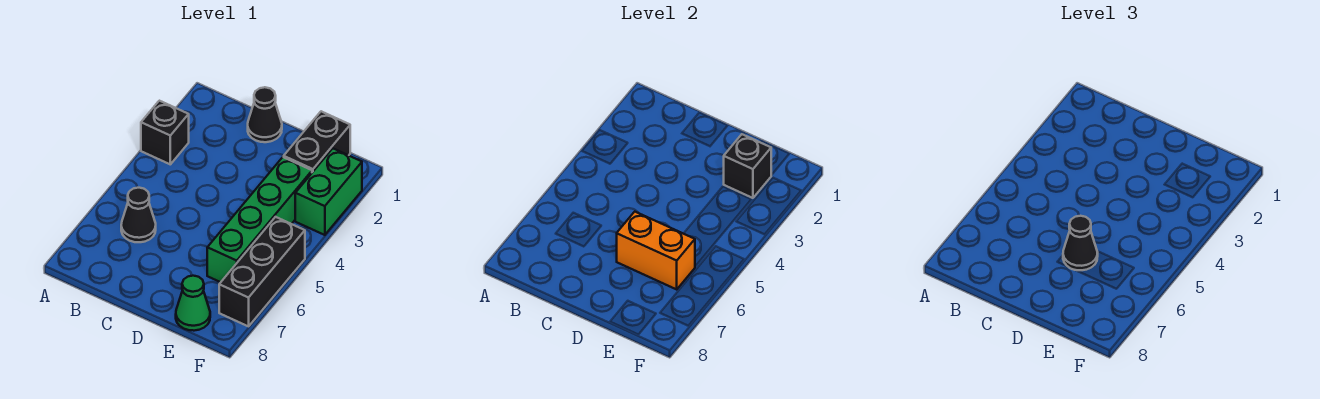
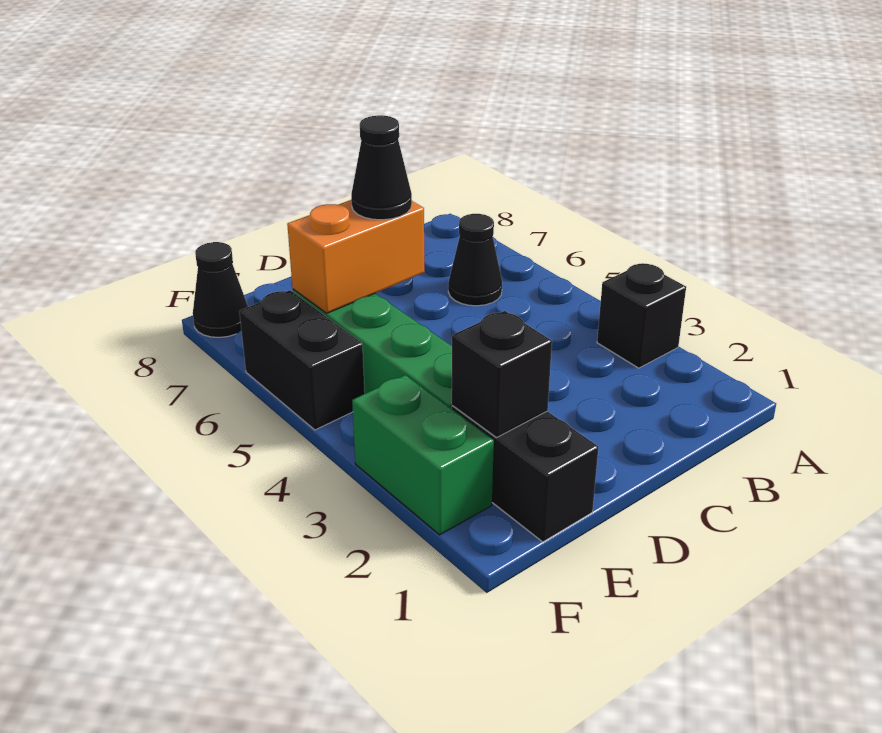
black 1x1 cone [248,87,282,142] -> black 1x1 cone moved to [193,242,248,337]
green 1x1 cone [176,276,210,331] -> none
black 1x3 brick [219,217,305,326] -> black 1x2 brick [239,290,365,430]

